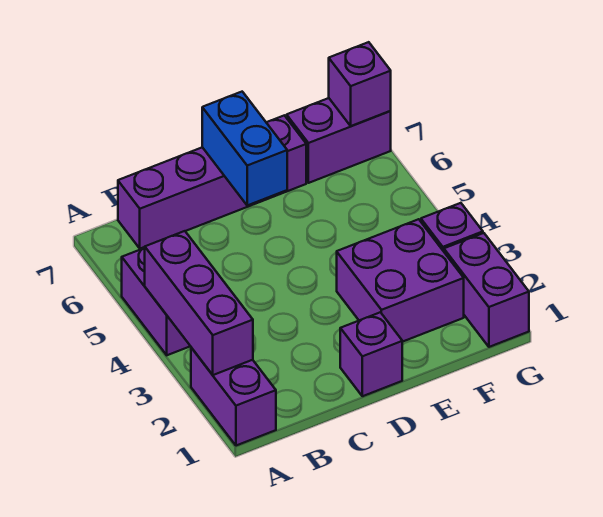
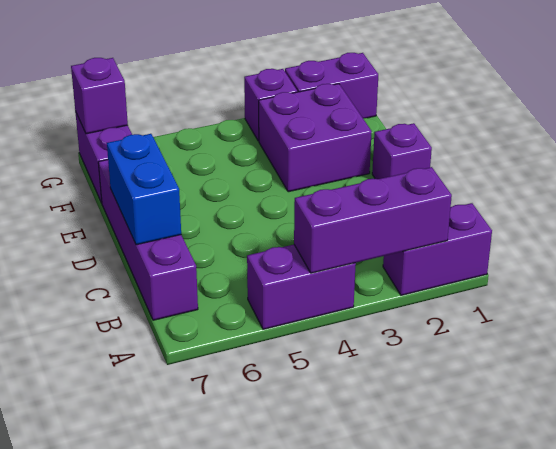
blue 1x2 brick [202,92,287,205] -> blue 1x2 brick turned to [107,134,181,245]

